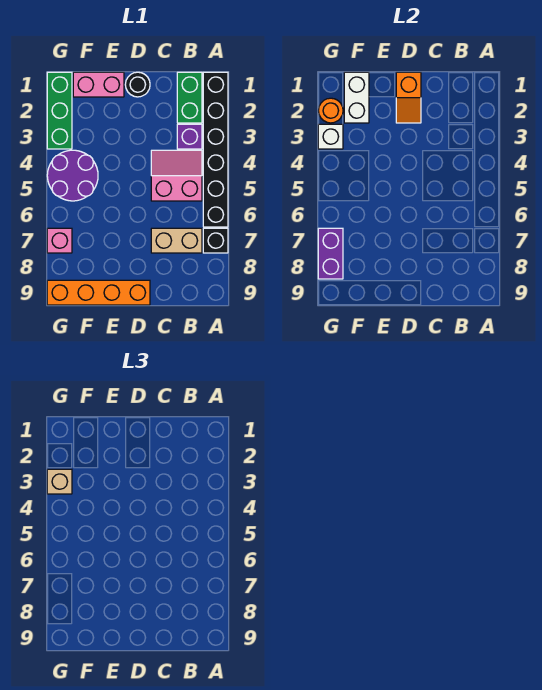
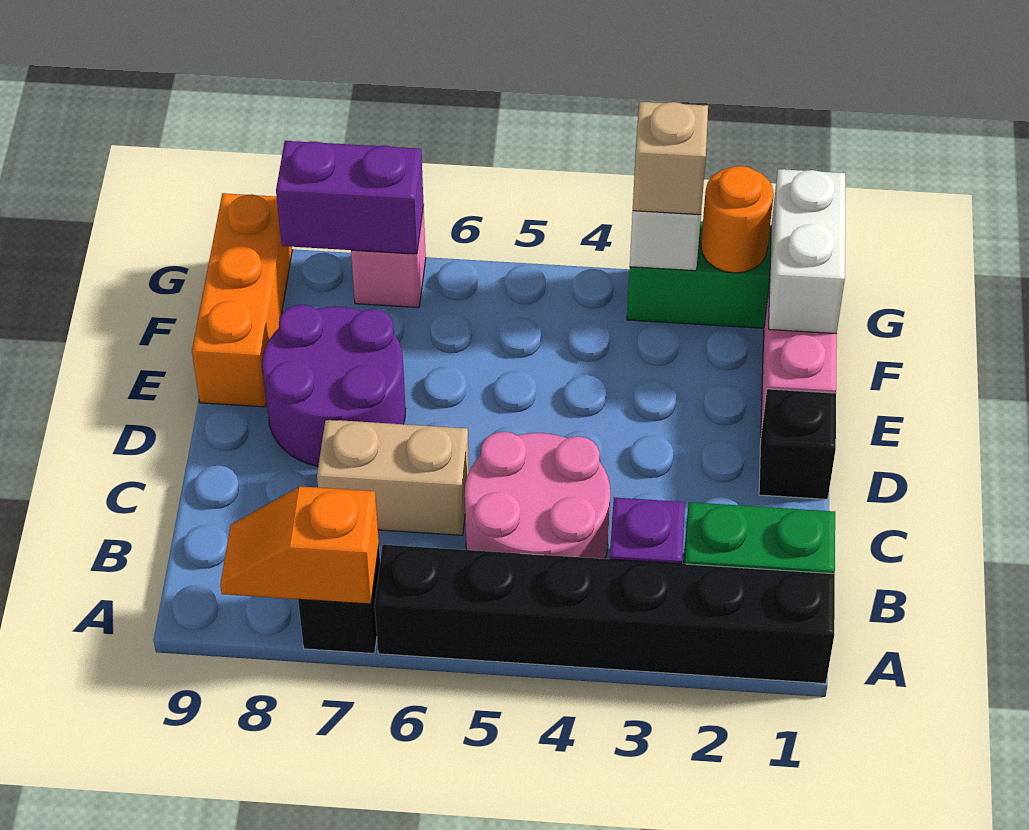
pink 2x2 slope [151,150,202,201] -> pink 2x2 round brick [465,432,610,559]
tan 1x2 brick [151,228,202,253] -> tan 1x2 brick turned to [317,420,469,535]
black 1x1 round brick [125,72,150,97] -> black 1x1 brick [759,389,836,499]
orange 1x2 slope [396,72,421,123] -> orange 1x2 slope moved to [220,486,379,604]
orange 1x4 brick [47,280,150,305] -> orange 1x3 brick [192,193,292,407]
white 1x2 brick [344,72,369,123] -> white 1x2 brick turned to [769,169,845,334]
purple 2x2 round brick [47,150,98,201] -> purple 2x2 round brick moved to [262,305,405,466]

